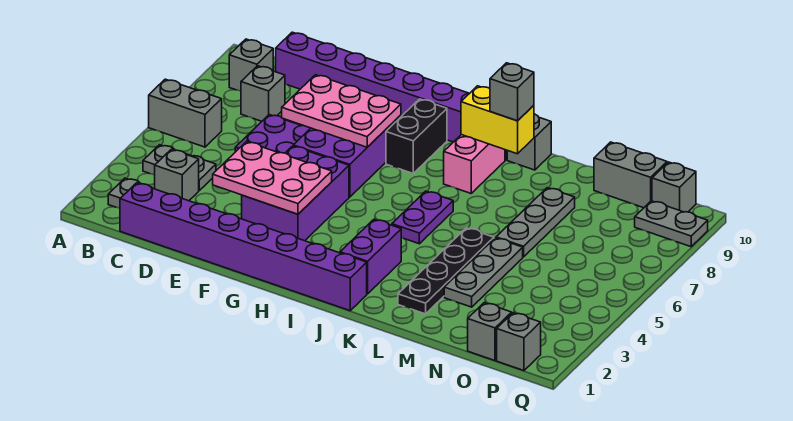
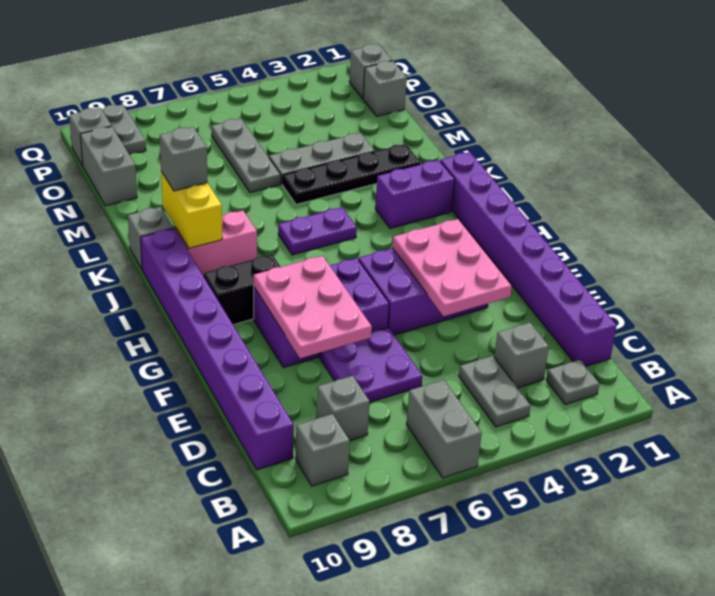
grey 1x3 plate [496,188,575,257] -> grey 1x3 plate turned to [212,119,281,193]

